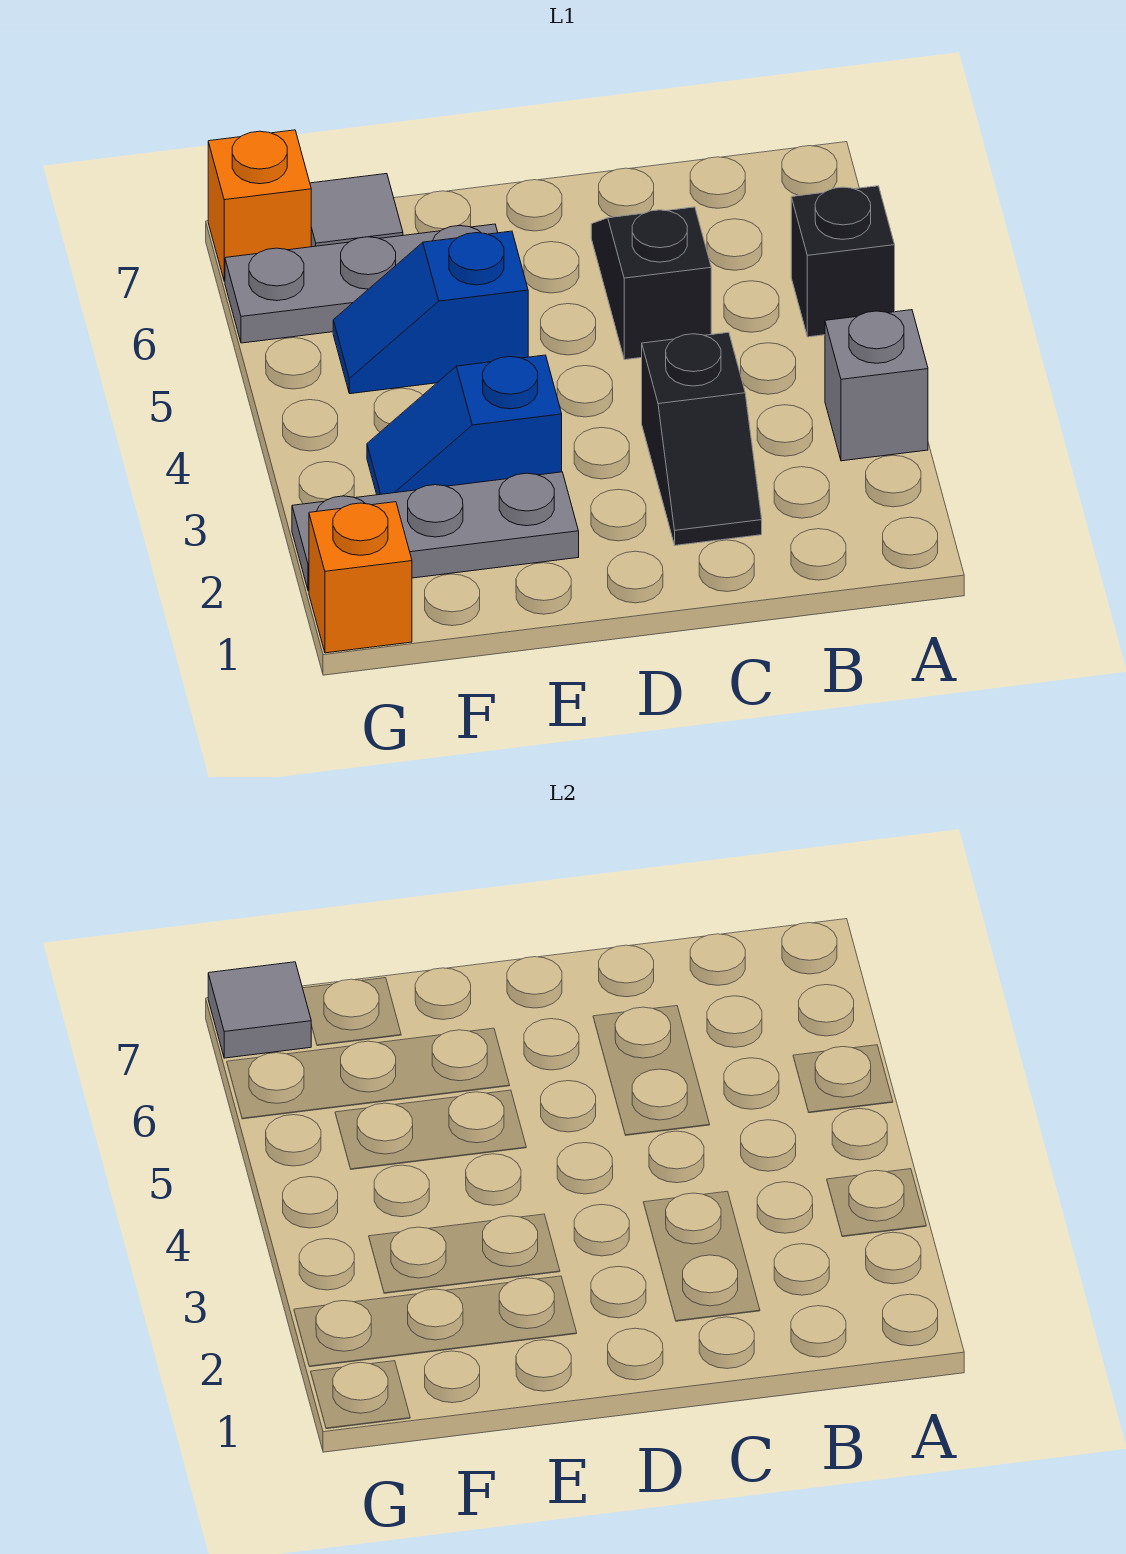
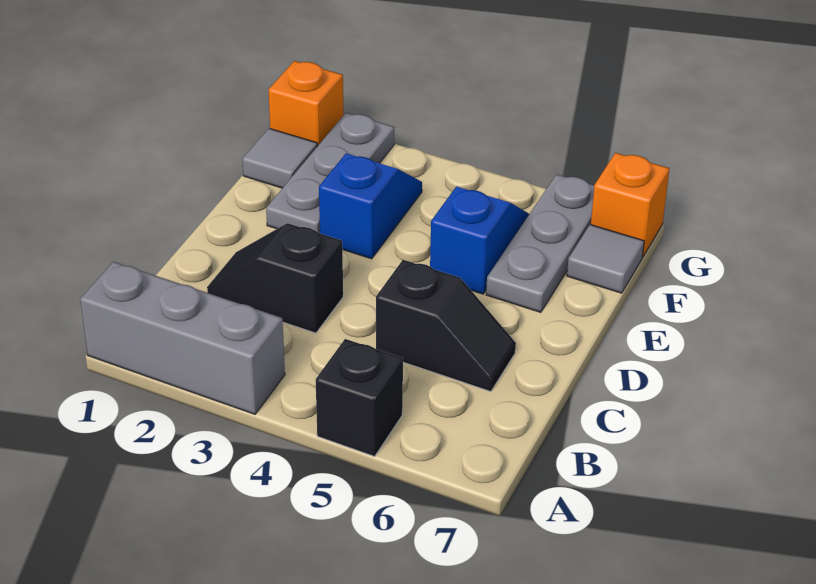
grey 1x1 brick [825,310,928,461] -> grey 1x3 brick [80,262,285,414]
grey 1x1 tile [208,962,311,1058] -> grey 1x1 tile moved to [242,128,317,188]

